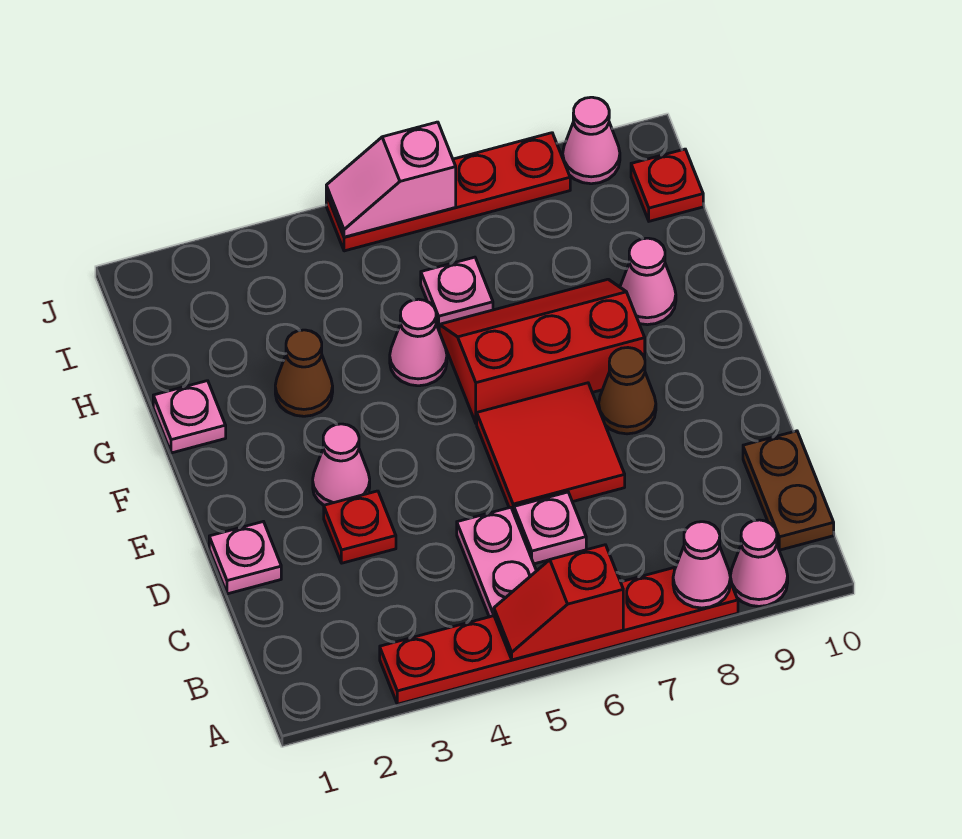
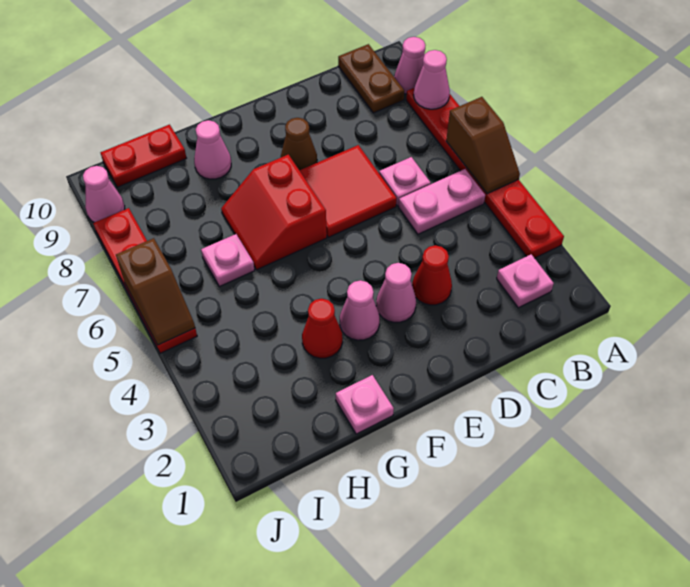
red 1x2 slope [494,545,623,660] -> brown 1x2 slope [446,97,520,194]
brown 1x2 plate [743,431,834,550] -> brown 1x2 plate turned to [338,44,404,113]
pink 1x1 plate [209,522,281,594] -> pink 1x1 plate moved to [497,254,554,308]
red 1x1 plate [324,491,396,563] -> red 1x1 cone [412,245,452,305]
red 2x3 slope [439,279,645,423] -> red 2x2 slope [221,155,327,270]
brown 1x1 cone [275,330,333,416] -> red 1x1 cone [302,299,343,358]
pink 1x1 cone [390,299,447,386] -> pink 1x1 cone moved to [340,280,380,340]
red 1x1 plate [631,149,703,221] -> red 1x2 plate [101,125,186,187]
pink 1x2 slope [326,122,456,237] -> brown 1x2 slope [116,238,195,345]

